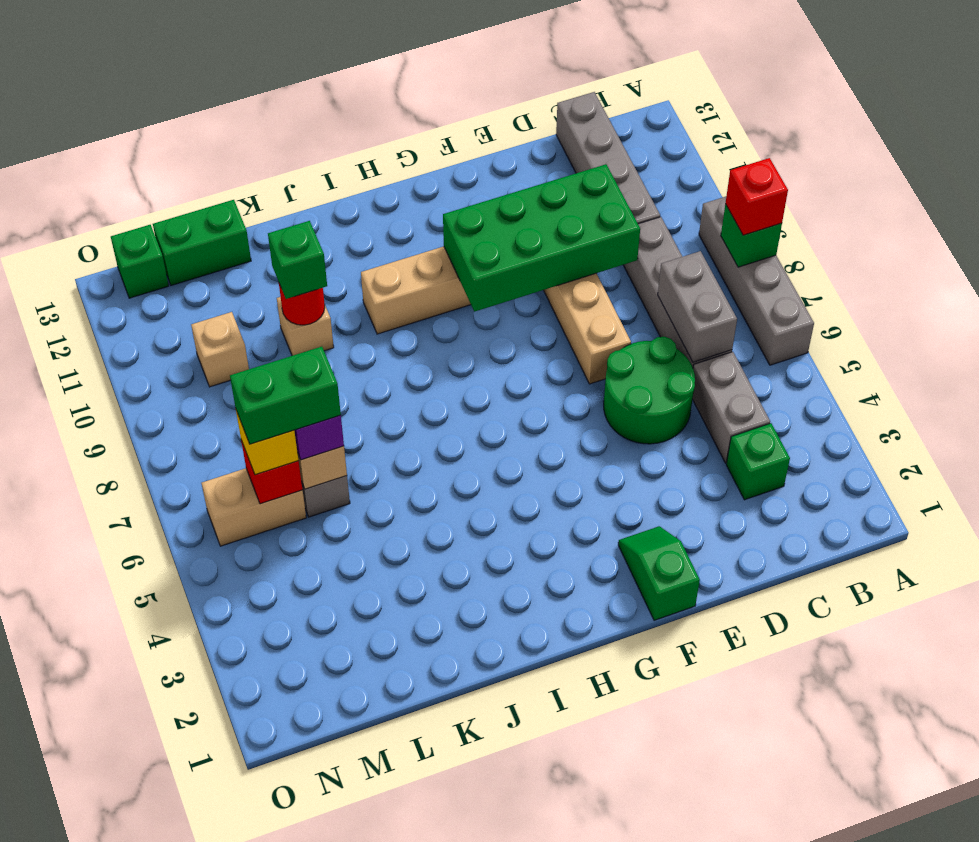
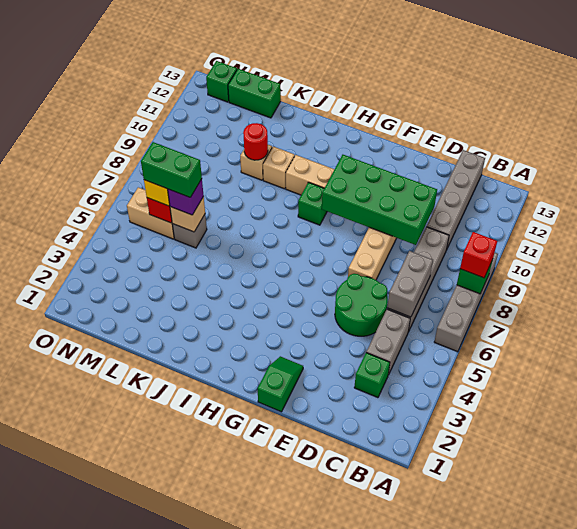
green 1x1 brick [268,221,327,299] -> green 1x1 brick moved to [298,182,327,225]
tan 1x1 brick [191,312,249,387] -> tan 1x1 brick moved to [263,147,295,189]

